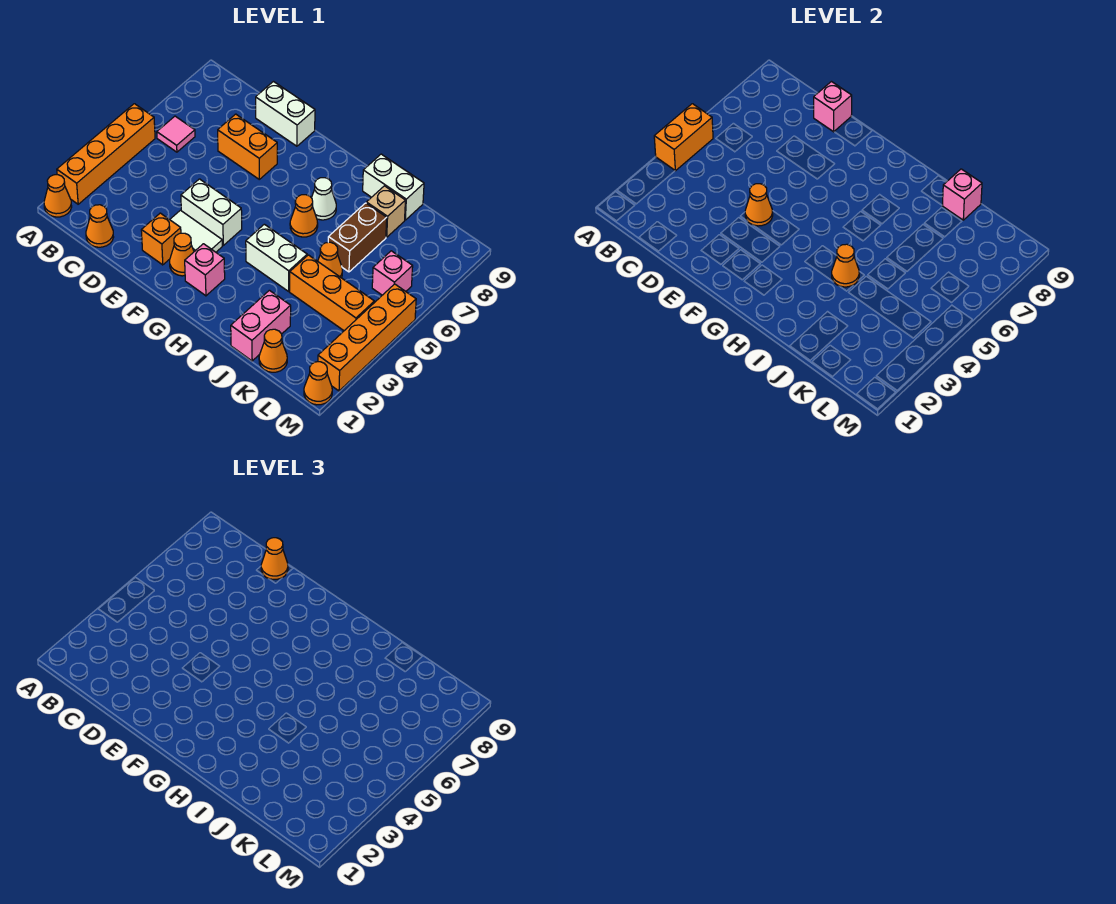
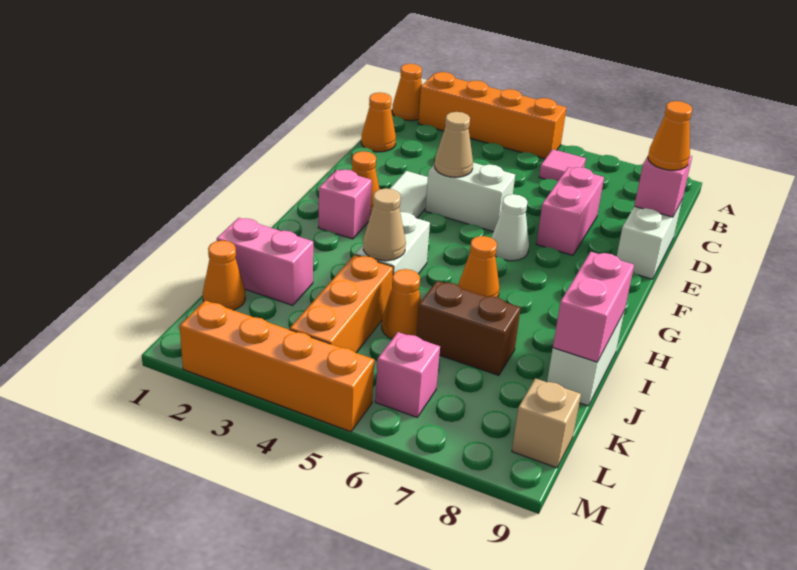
orange 1x2 brick [654,104,713,171] -> none
orange 1x2 brick [218,114,277,179] -> pink 1x2 brick [536,167,604,255]
orange 1x1 brick [141,213,181,265] -> none
white 1x2 brick [181,179,242,245] -> white 1x2 brick turned to [425,163,515,232]
orange 1x1 cone [745,184,773,226] -> tan 1x1 cone [435,112,473,177]
white 1x1 cone [312,178,336,220] -> white 1x1 cone moved to [491,194,529,261]
orange 1x1 cone [832,244,859,287] -> tan 1x1 cone [363,188,406,261]
tan 1x1 brick [366,186,405,237] -> tan 1x1 brick moved to [512,378,581,468]
pink 1x1 brick [942,169,982,220] -> pink 1x2 brick [553,252,634,362]
orange 1x1 cone [304,362,332,405] -> none

